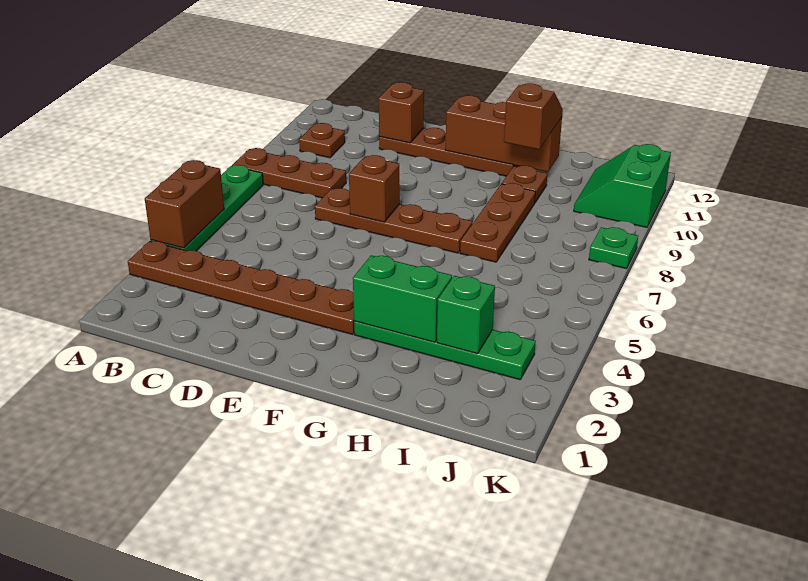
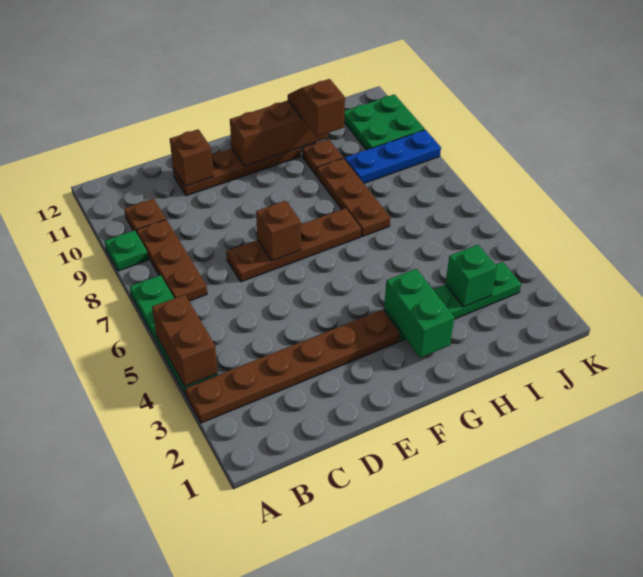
brown 1x3 plate [232,148,346,198] -> brown 1x3 plate turned to [137,220,207,301]
green 1x2 brick [353,255,452,342] -> green 1x2 brick turned to [384,269,454,358]
none -> blue 1x3 plate [345,130,441,183]
green 2x2 slope [574,144,671,227] -> green 2x2 plate [344,94,425,150]
green 1x1 plate [589,227,638,269] -> green 1x1 plate moved to [105,230,148,271]

